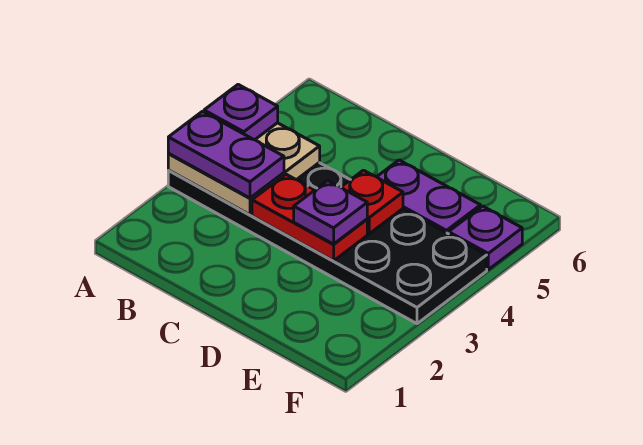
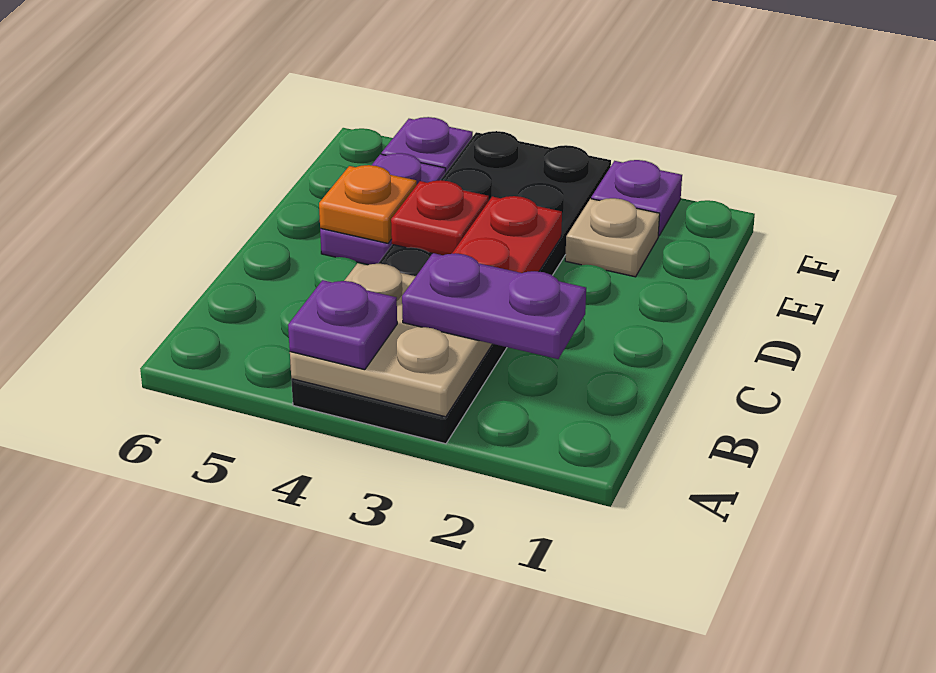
purple 1x2 plate [168,111,284,198] -> purple 1x2 plate turned to [402,253,586,359]
purple 1x1 plate [294,181,367,244] -> purple 1x1 plate moved to [591,160,682,236]
none -> orange 1x1 plate [319,165,417,243]
none -> tan 1x1 plate [565,198,660,277]

